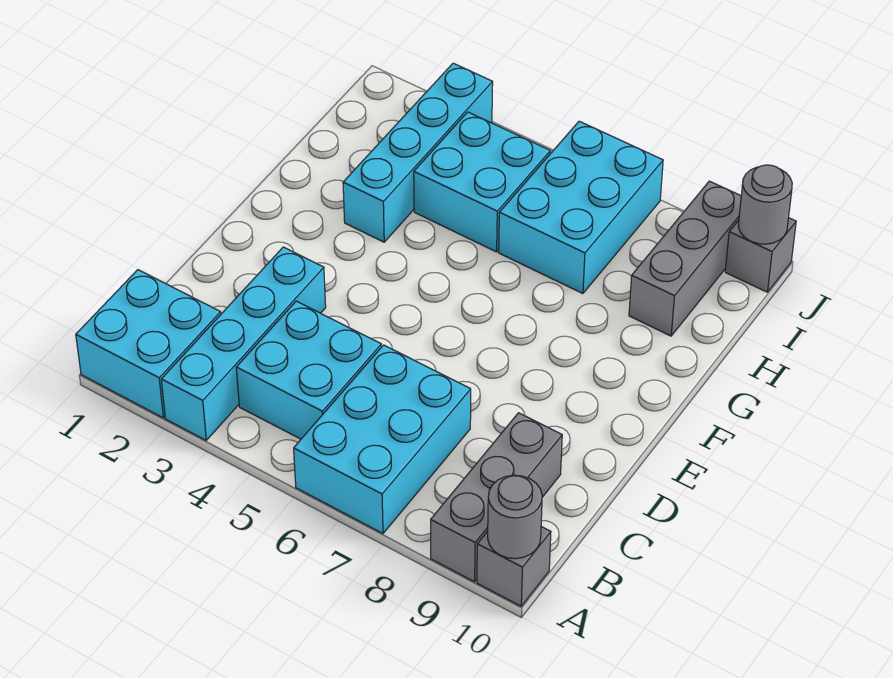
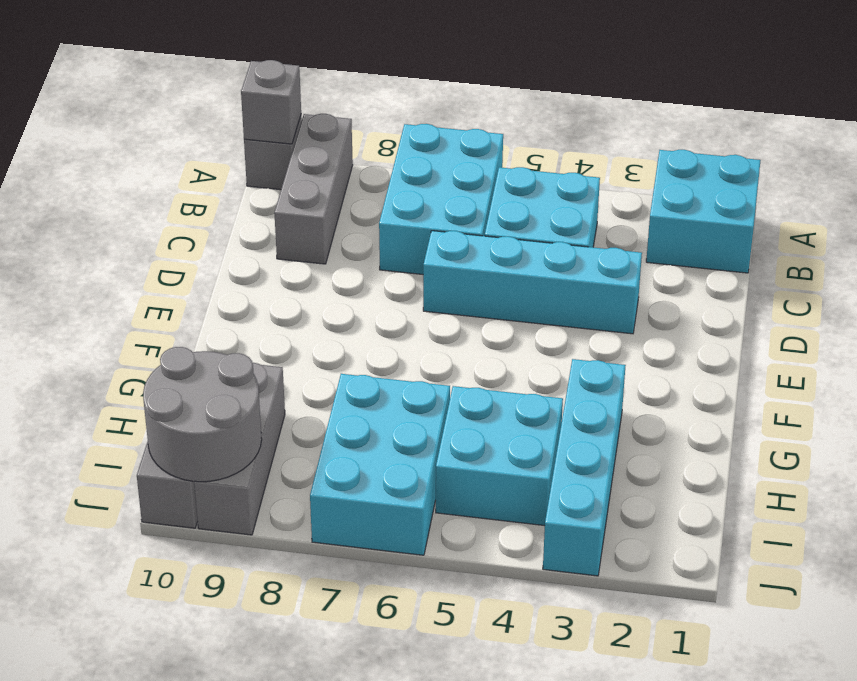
cyan 1x4 brick [161,247,326,440] -> cyan 1x4 brick turned to [423,231,642,334]
grey 1x1 round brick [488,475,542,559] -> grey 1x1 brick [241,60,301,144]
grey 1x1 round brick [738,165,792,244] -> grey 2x2 round brick [143,347,262,482]

